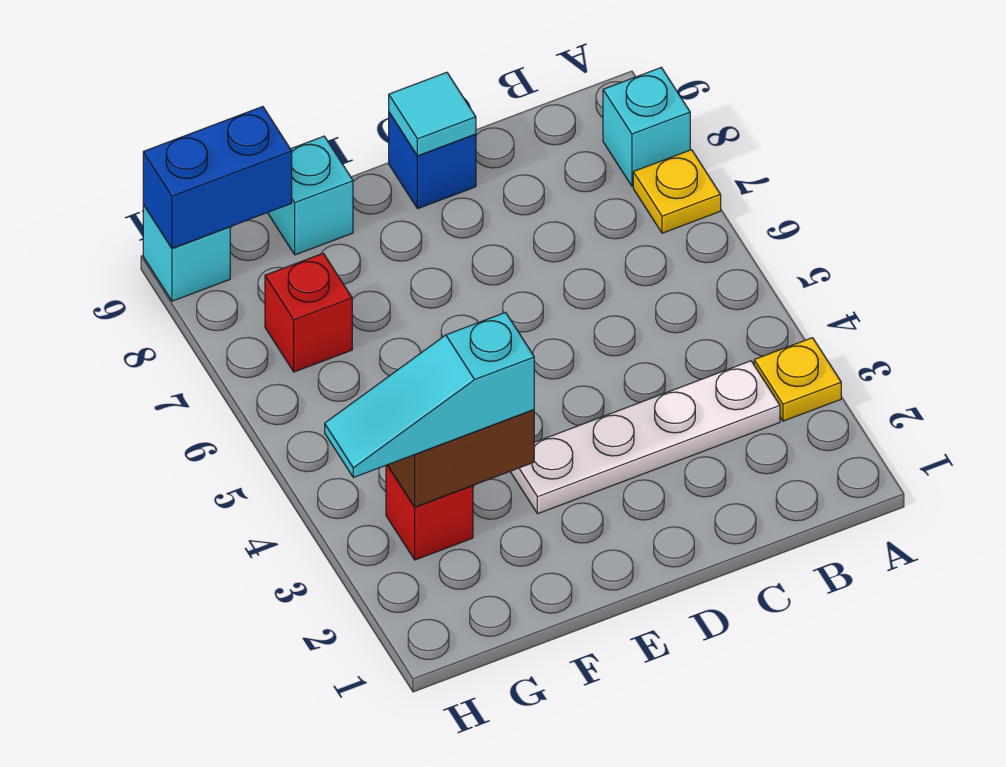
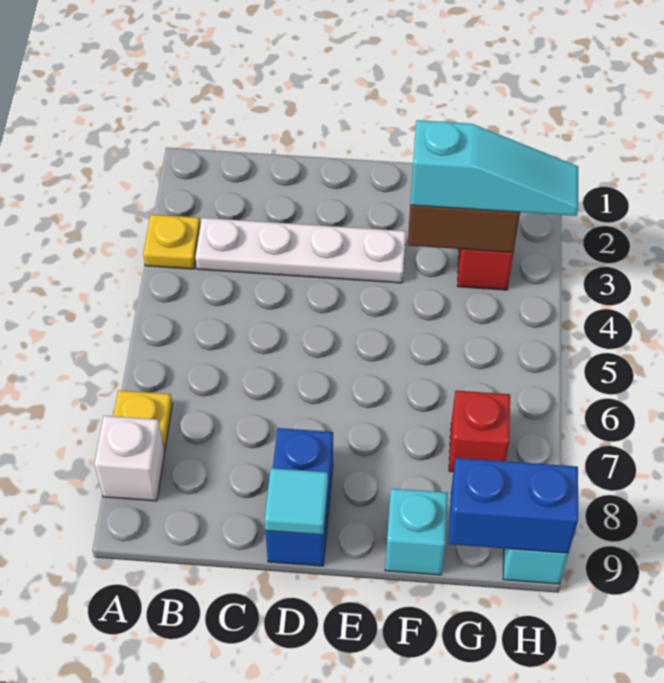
cyan 1x1 brick [603,68,690,186] -> white 1x1 brick [94,416,165,501]
blue 1x1 brick [389,113,476,209] -> blue 1x2 brick [265,428,333,566]

